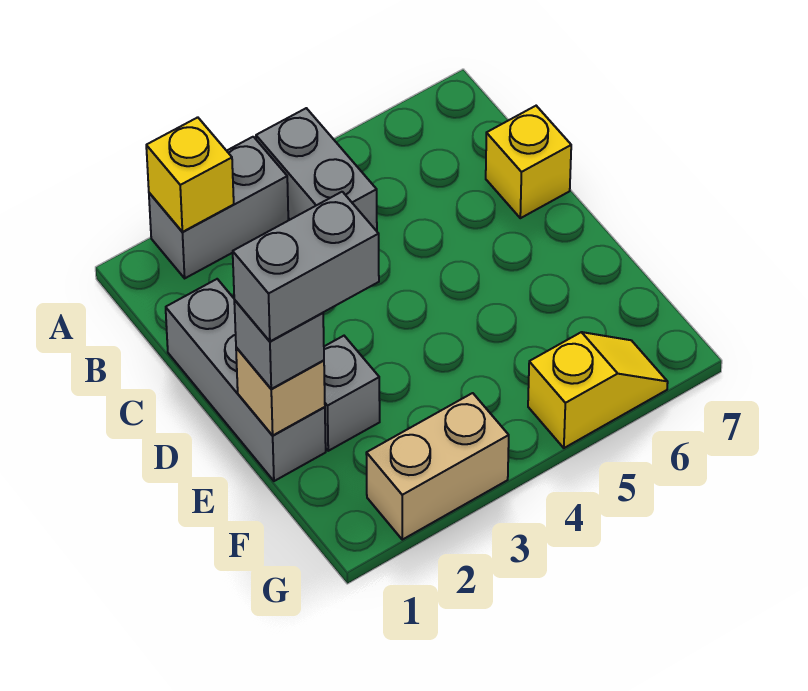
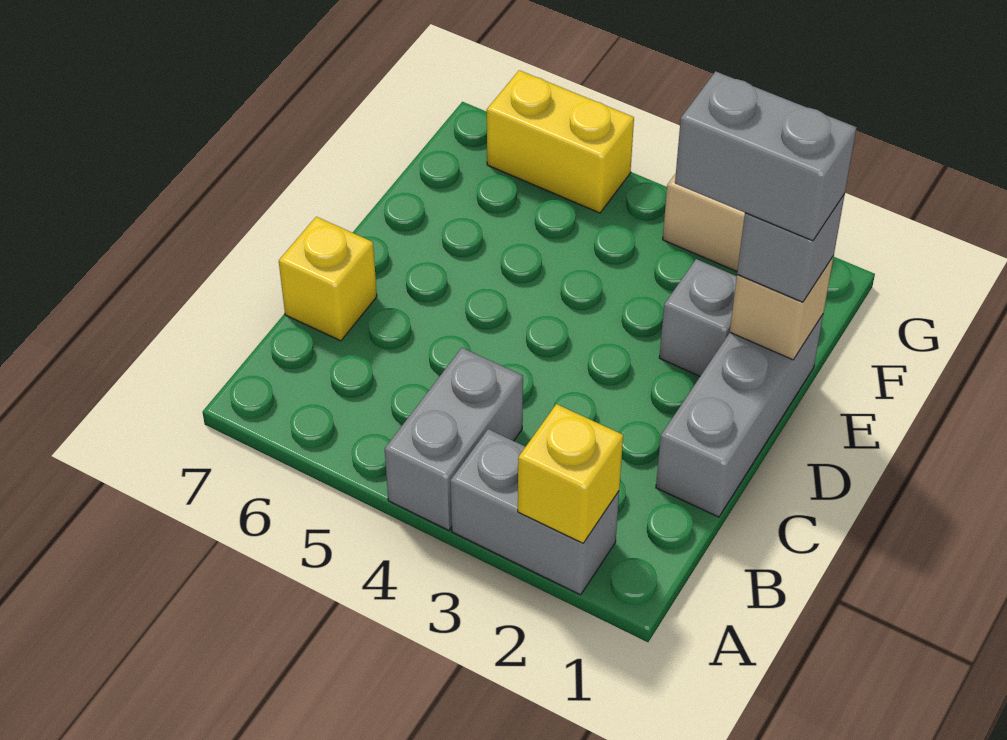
yellow 1x2 slope [528,332,668,448] -> yellow 1x2 brick [487,70,634,213]

